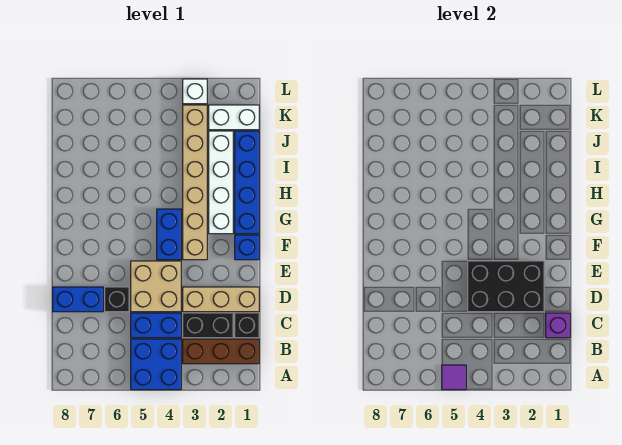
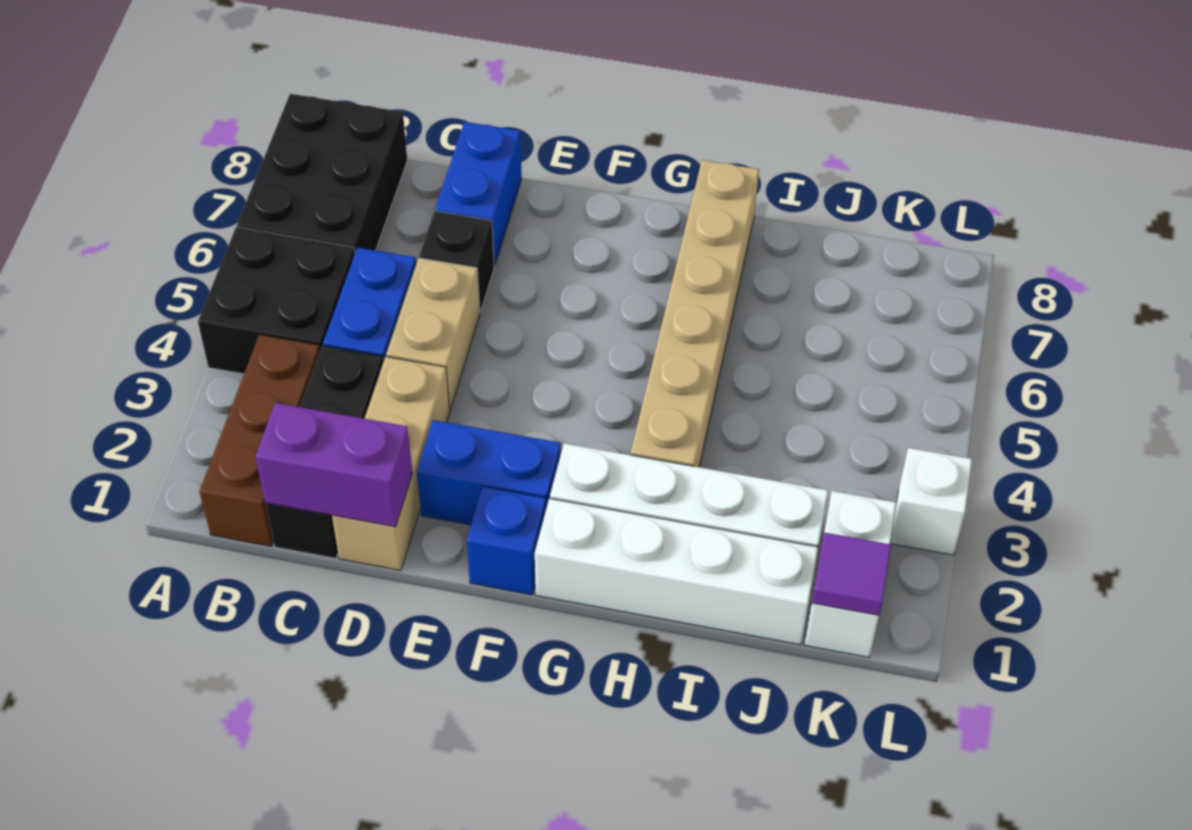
blue 2x2 brick [131,339,181,390] -> black 2x2 brick [198,227,355,374]
purple 1x1 tile [442,365,466,390] -> purple 1x1 tile moved to [812,533,891,615]
purple 1x1 brick [546,313,570,338] -> purple 1x2 brick [256,403,413,527]
black 2x3 brick [468,261,544,312] -> black 2x3 brick moved to [237,94,407,252]
tan 2x2 brick [131,261,181,312] -> tan 1x2 brick [386,258,480,410]
tan 1x6 brick [183,105,207,260] -> tan 1x6 brick turned to [631,160,759,467]
blue 1x2 brick [157,209,181,260] -> blue 1x2 brick moved to [417,420,561,525]
blue 1x4 brick [235,131,259,234] -> white 1x4 brick [535,498,818,645]

